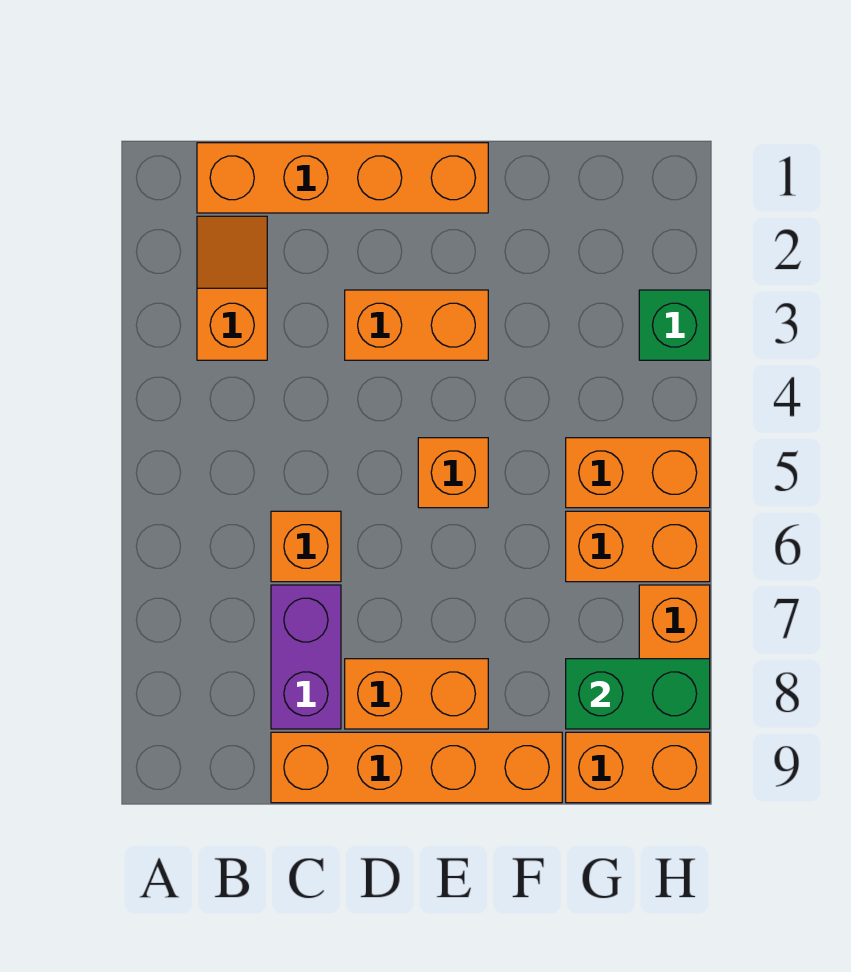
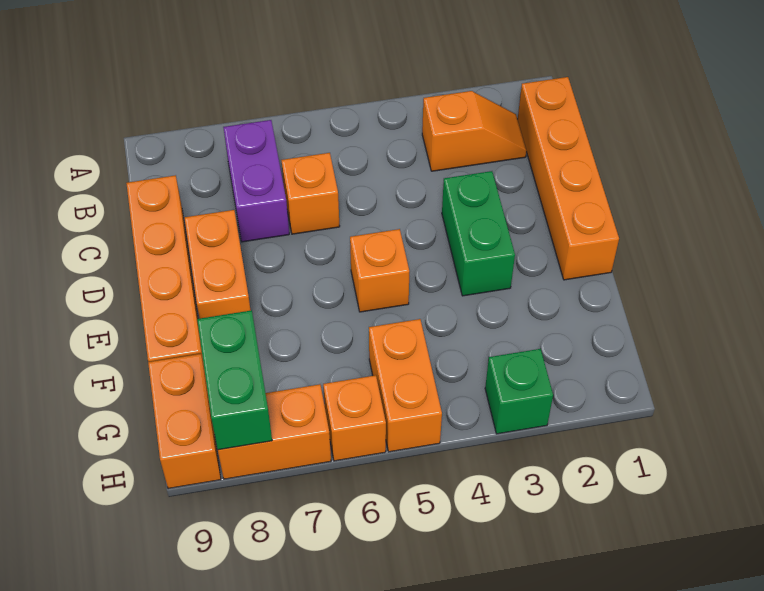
purple 1x2 brick [271,585,341,729] -> purple 1x2 brick turned to [223,120,289,242]
orange 1x2 brick [345,290,488,360] -> green 1x2 brick [442,171,515,296]
orange 1x2 brick [566,511,710,582] -> orange 1x1 brick [323,375,386,461]

